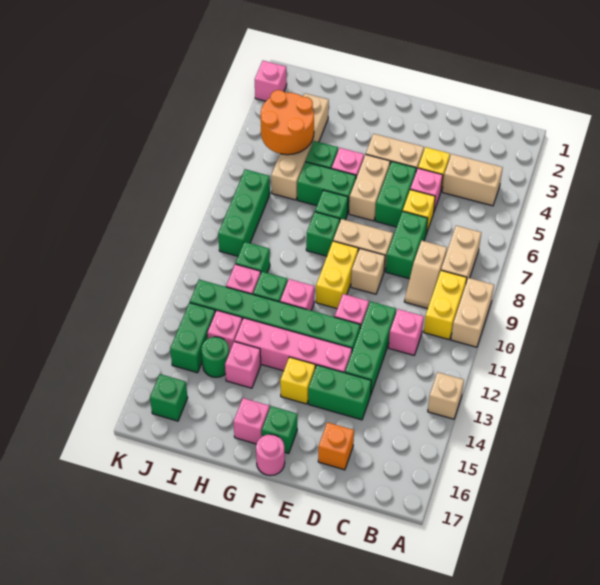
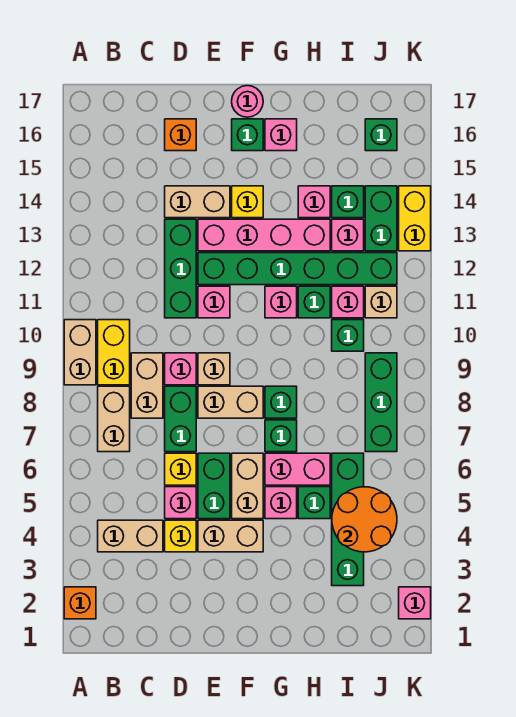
none -> orange 1x1 brick [64,587,96,619]
tan 1x1 brick [428,372,464,419] -> tan 1x1 brick moved to [365,286,397,318]
tan 1x2 slope [404,241,447,309] -> tan 1x2 brick [131,353,163,418]
pink 1x1 brick [389,309,424,355] -> pink 1x1 brick moved to [165,353,196,385]
green 1x2 brick [308,365,371,420] -> tan 1x2 brick [165,186,230,218]
yellow 1x2 brick [316,241,358,308] -> yellow 1x2 brick moved to [399,186,431,251]
green 1x2 brick [297,162,356,214] -> pink 1x2 brick [265,453,330,485]
tan 1x4 brick [271,93,329,200] -> green 1x4 brick [332,453,364,586]
green 1x1 round brick [201,337,229,377] -> green 1x1 brick [332,186,364,218]

